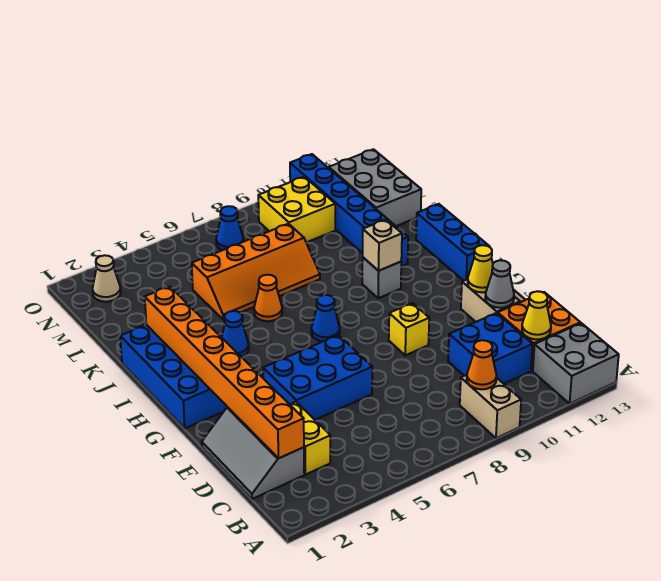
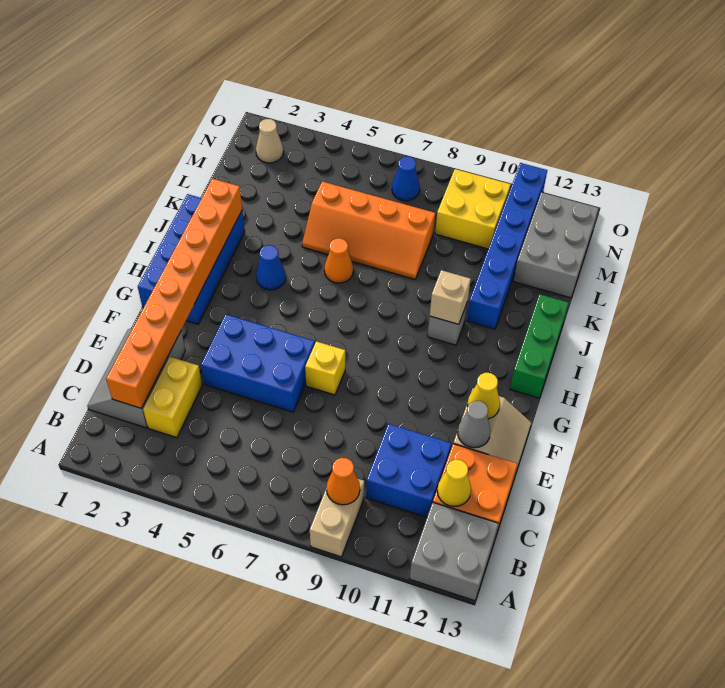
yellow 1x1 brick [389,303,429,355] -> yellow 1x1 brick moved to [305,341,345,395]
blue 1x1 cone [311,295,340,342] -> none
blue 1x3 brick [416,204,489,281] -> green 1x3 brick [510,294,568,398]

